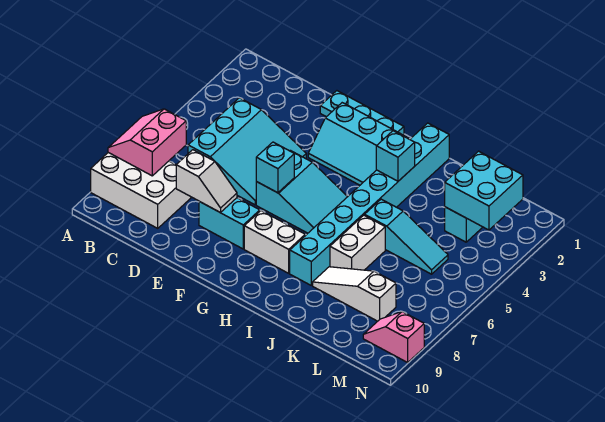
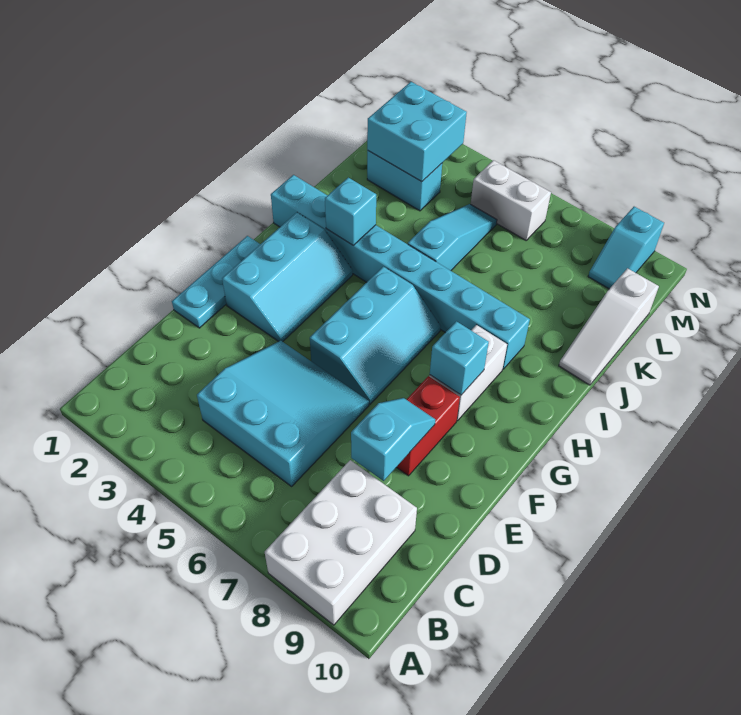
pink 2x2 slope [108,109,186,176] -> none
white 1x2 slope [176,150,237,212] -> cyan 1x2 slope [351,398,435,481]
cyan 1x2 brick [199,198,260,249] -> red 1x2 brick [396,376,460,476]
cyan 2x3 slope [256,150,348,233] -> cyan 2x3 slope turned to [310,267,441,404]
cyan 1x1 brick [256,142,294,193] -> cyan 1x1 brick moved to [430,321,489,395]
white 1x2 brick [330,215,385,270] -> white 1x2 brick moved to [471,160,551,240]
white 1x3 slope [313,267,396,321] -> white 1x3 slope moved to [559,268,659,385]
pink 1x2 slope [363,312,424,362] -> cyan 1x2 slope [588,207,664,289]

